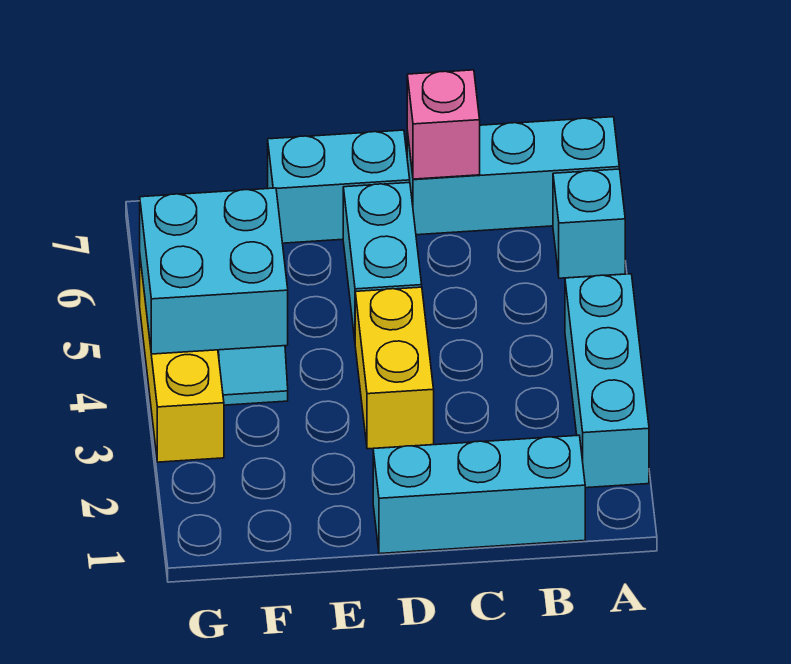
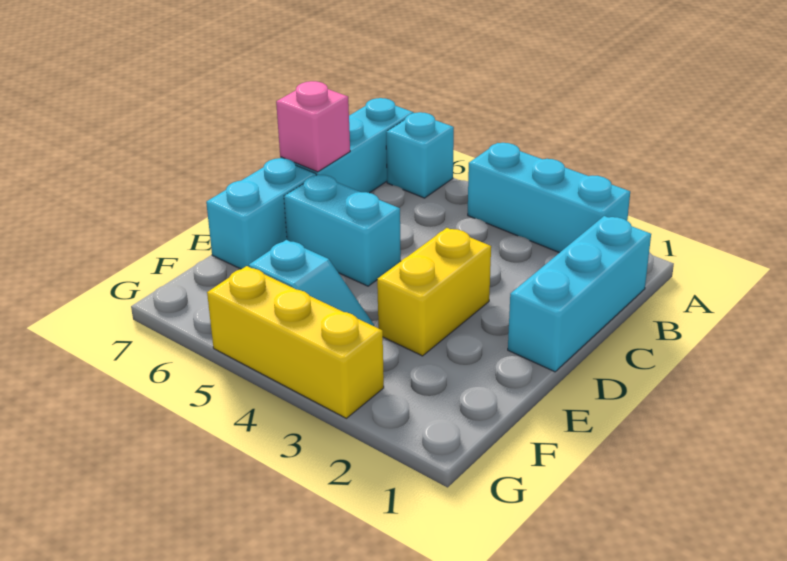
yellow 1x2 brick [355,287,434,449] -> yellow 1x2 brick turned to [377,228,491,356]
cyan 2x2 brick [140,188,288,354] -> none

